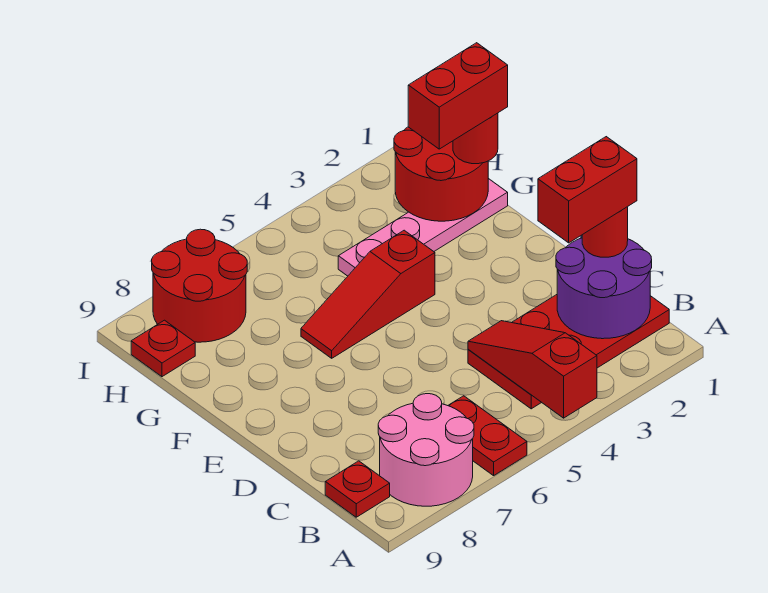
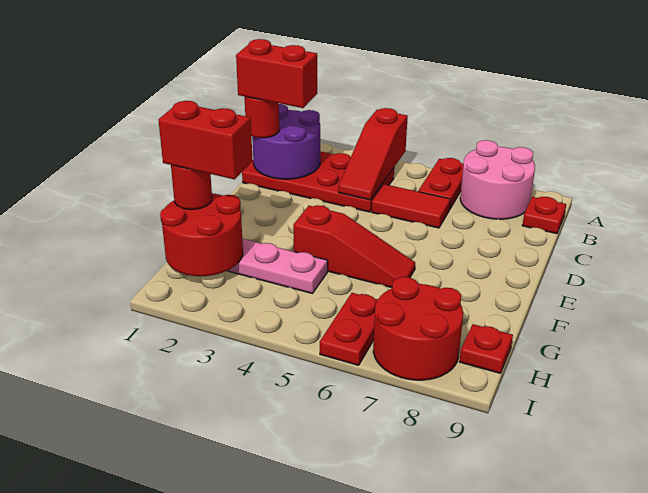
none -> red 1x2 tile [372,184,450,228]
none -> red 1x2 plate [320,293,378,365]

